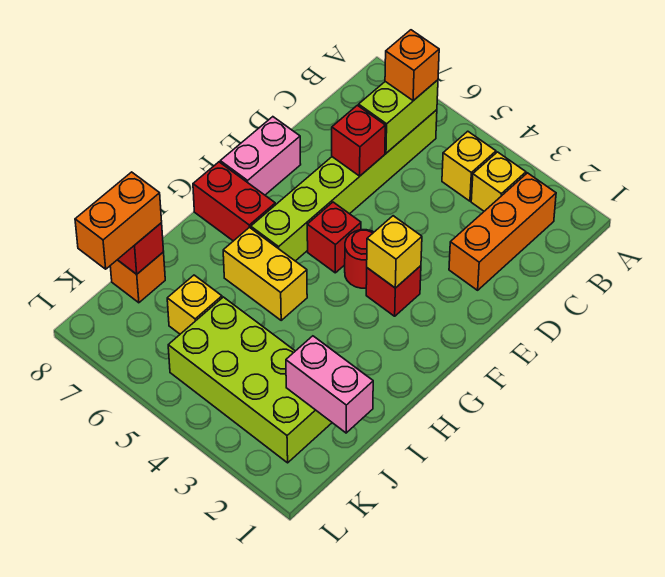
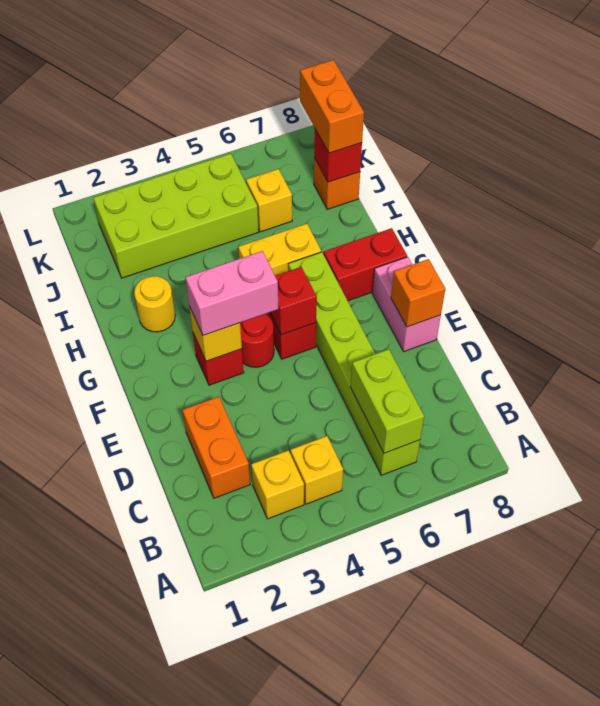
orange 1x3 brick [449,173,556,290] -> orange 1x2 brick [183,397,250,498]
orange 1x1 brick [385,30,439,101] -> orange 1x1 brick moved to [391,259,445,327]
red 1x1 brick [332,105,385,176] -> red 1x1 brick moved to [270,267,317,335]
none -> yellow 1x1 round brick [134,276,175,332]
pink 1x2 brick [286,336,373,433] -> pink 1x2 brick moved to [185,251,278,335]

